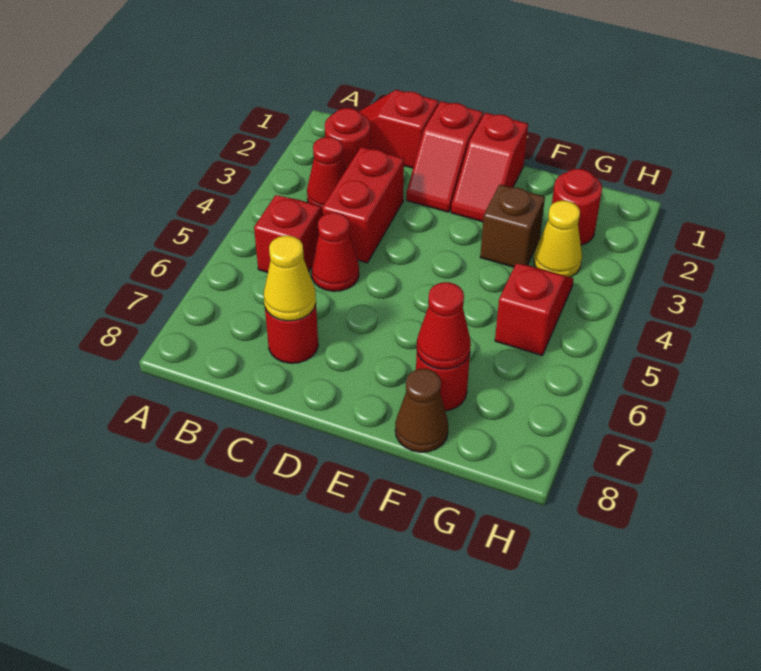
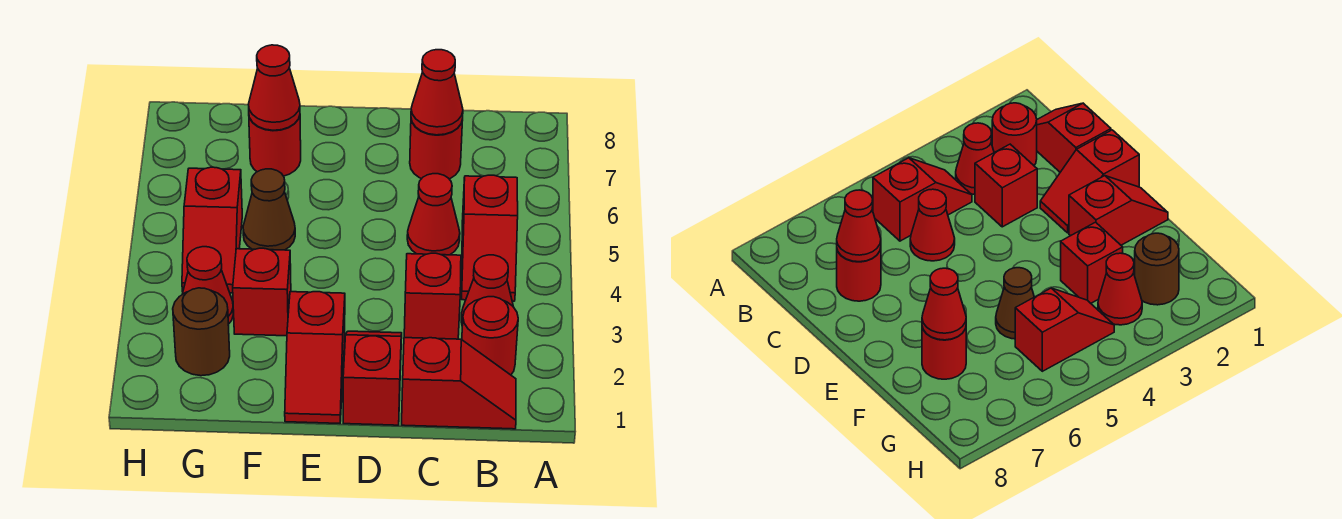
red 1x2 brick [322,147,404,263] -> red 1x1 brick [404,253,461,339]
yellow 1x1 cone [264,236,316,321] -> red 1x1 cone [411,50,463,135]
red 1x2 slope [451,113,528,222] -> red 1x2 slope turned to [285,292,345,423]
brown 1x1 brick [480,185,545,267] -> red 1x1 brick [233,248,291,336]
brown 1x1 cone [395,369,448,452] -> brown 1x1 cone moved to [243,169,295,250]
red 1x1 round brick [552,169,602,245] -> brown 1x1 round brick [173,288,230,376]
yellow 1x1 cone [534,201,582,277] -> red 1x1 cone [183,247,234,324]

